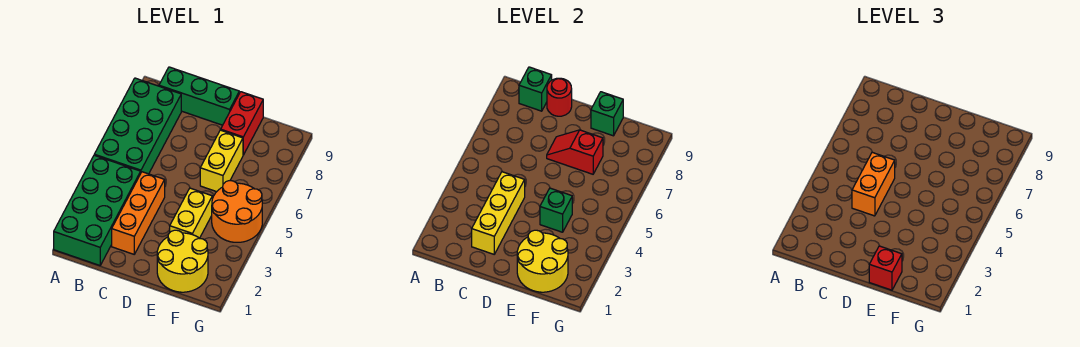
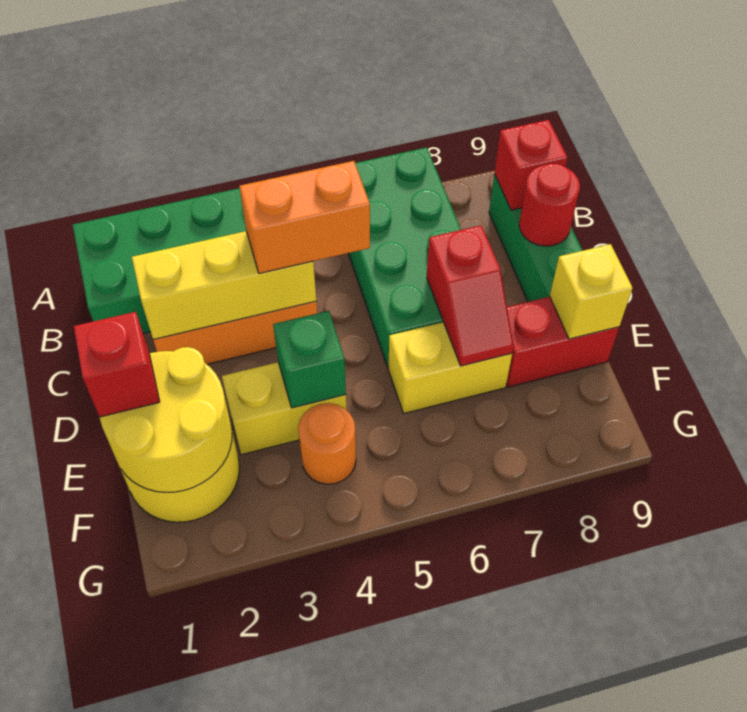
green 2x4 brick [94,78,181,174] -> green 2x4 brick turned to [348,147,461,367]
green 1x1 brick [519,67,552,111] -> red 1x1 brick [494,120,568,210]
red 1x2 slope [547,130,603,174] -> red 1x2 slope turned to [427,225,514,366]
green 1x1 brick [591,92,623,136] -> yellow 1x1 brick [550,244,632,339]
orange 2x2 round brick [212,181,262,242] -> orange 1x1 round brick [298,403,356,484]

